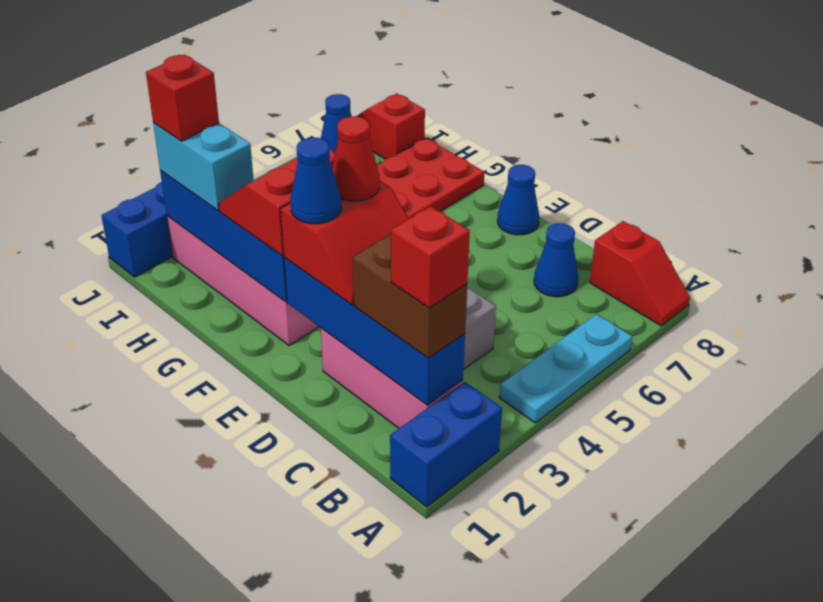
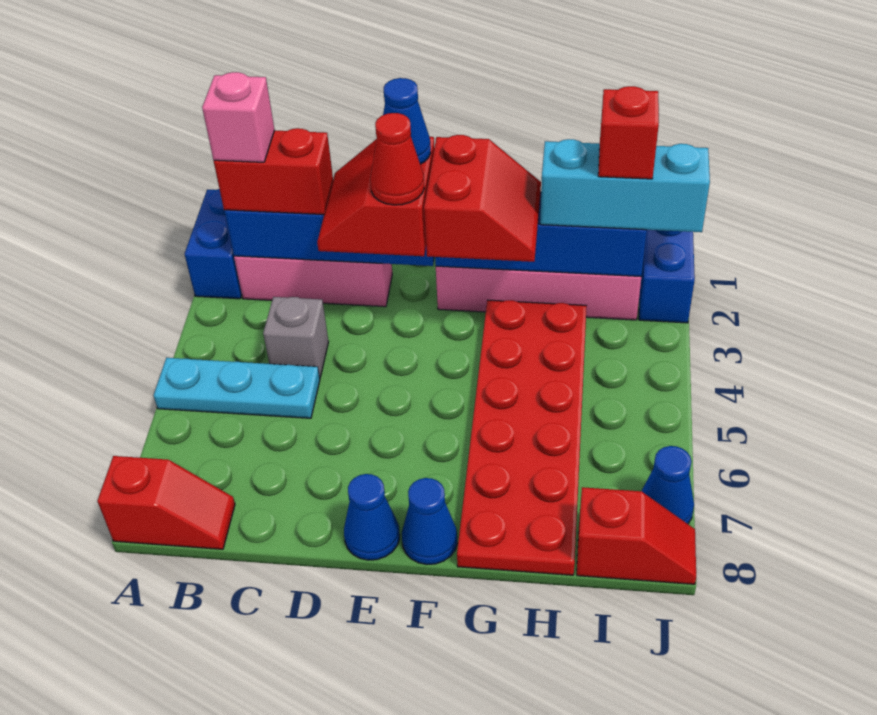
cyan 1x3 plate [499,314,632,423] -> cyan 1x3 plate turned to [154,358,320,418]
red 1x2 slope [590,221,690,326] -> red 1x2 slope turned to [97,456,235,549]
brown 1x2 brick [353,234,467,358] -> red 1x2 brick [214,128,333,215]
red 1x1 brick [391,206,470,308] -> pink 1x1 brick [202,72,275,162]
blue 1x1 cone [534,223,578,297] -> blue 1x1 cone moved to [402,478,457,564]
cyan 1x2 brick [153,123,254,211] -> cyan 1x3 brick [540,139,710,232]

